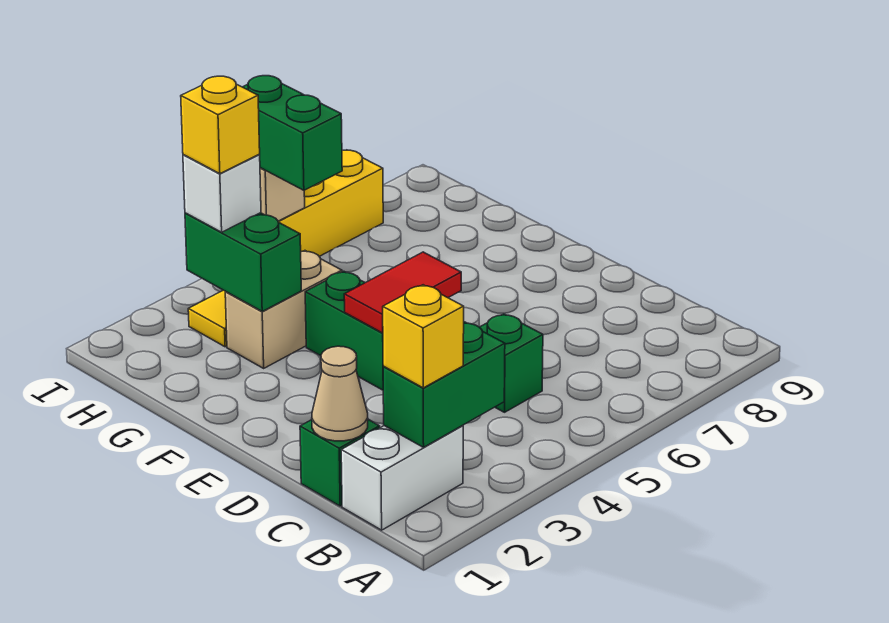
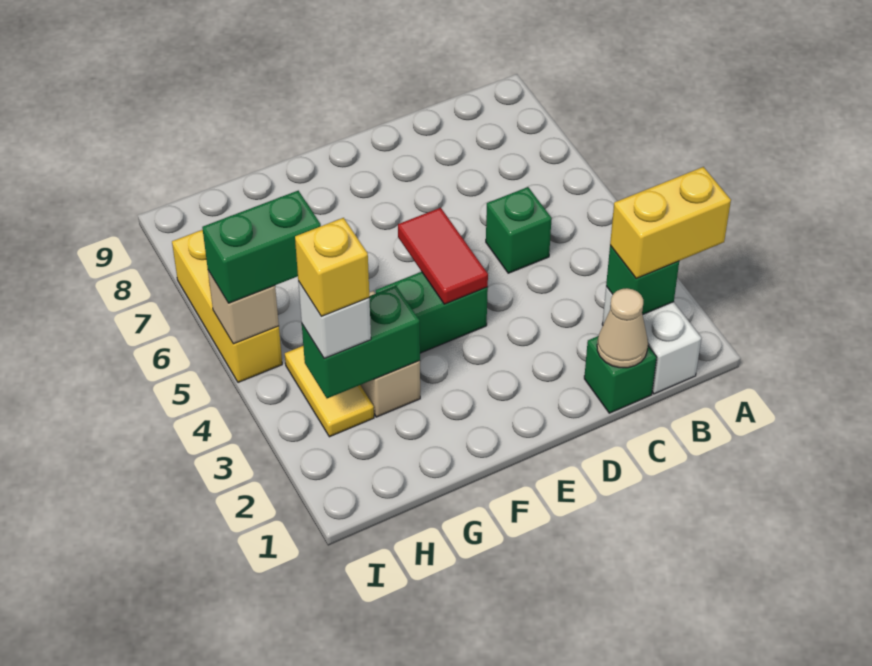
green 1x2 brick [383,322,505,447] -> green 1x1 brick [606,246,679,315]
yellow 1x1 brick [383,285,464,388] -> yellow 1x2 brick [610,167,731,279]

